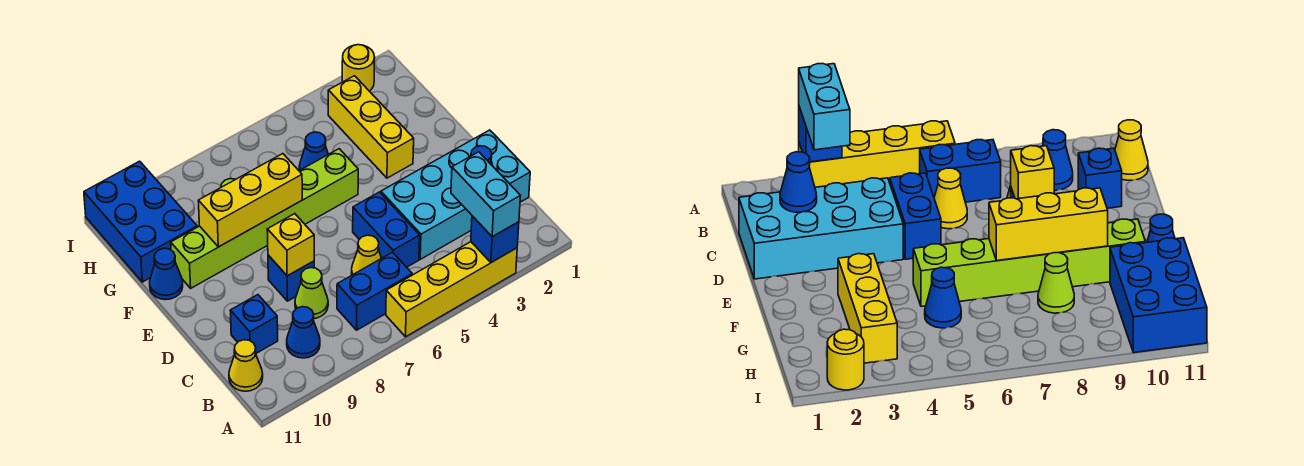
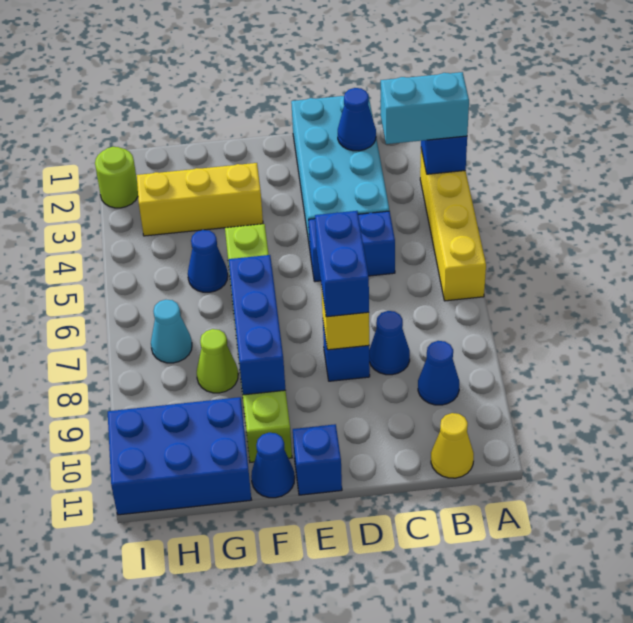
blue 1x2 brick [337,252,412,330] -> blue 1x2 brick moved to [315,211,369,317]
yellow 1x1 cone [352,235,381,275] -> none
lime 1x1 cone [295,268,328,318] -> blue 1x1 cone [369,311,410,375]
blue 1x1 brick [230,295,278,353] -> blue 1x1 brick moved to [293,424,342,495]
yellow 1x3 brick [198,154,302,247] -> blue 1x3 brick [228,255,285,395]
none -> cyan 1x1 cone [151,299,192,363]
yellow 1x1 round brick [342,45,375,91] -> lime 1x1 round brick [95,147,138,208]

